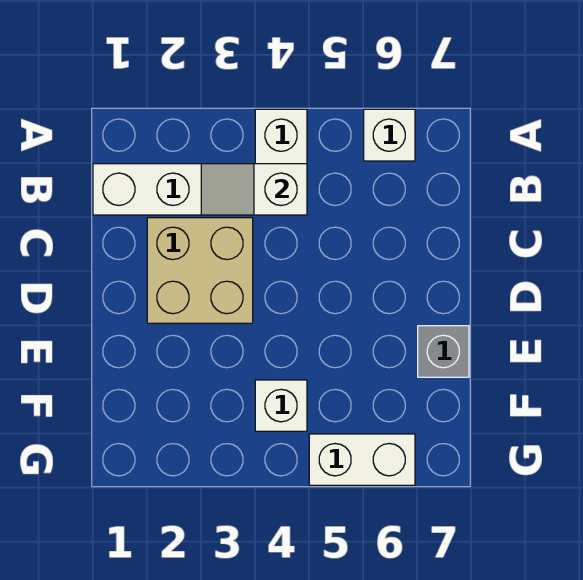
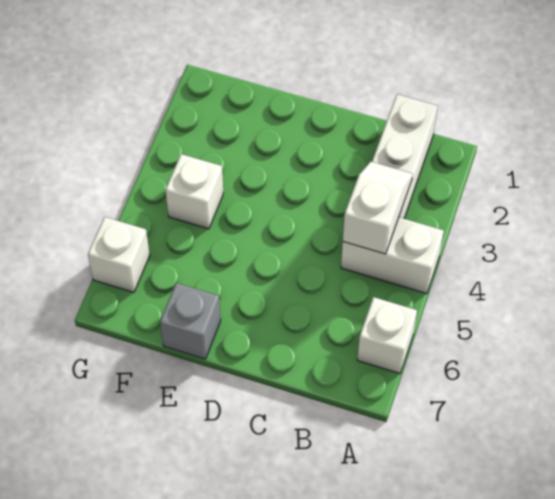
tan 2x2 brick [147,218,253,323] -> none
white 1x2 brick [309,434,415,485] -> white 1x1 brick [88,217,150,292]

